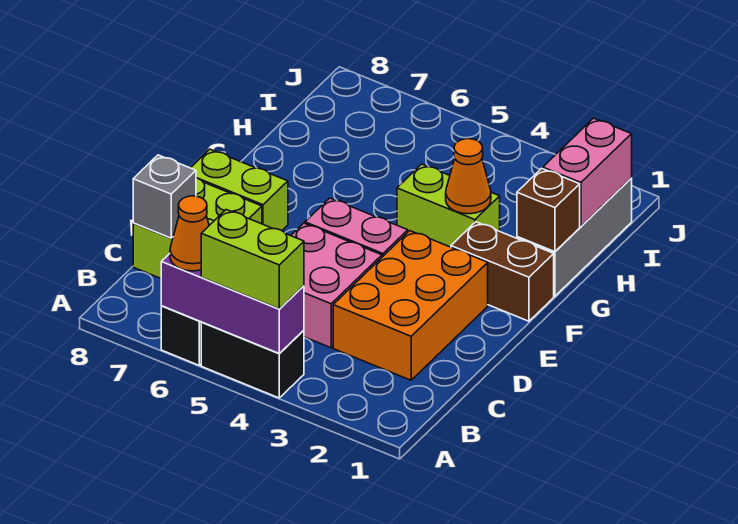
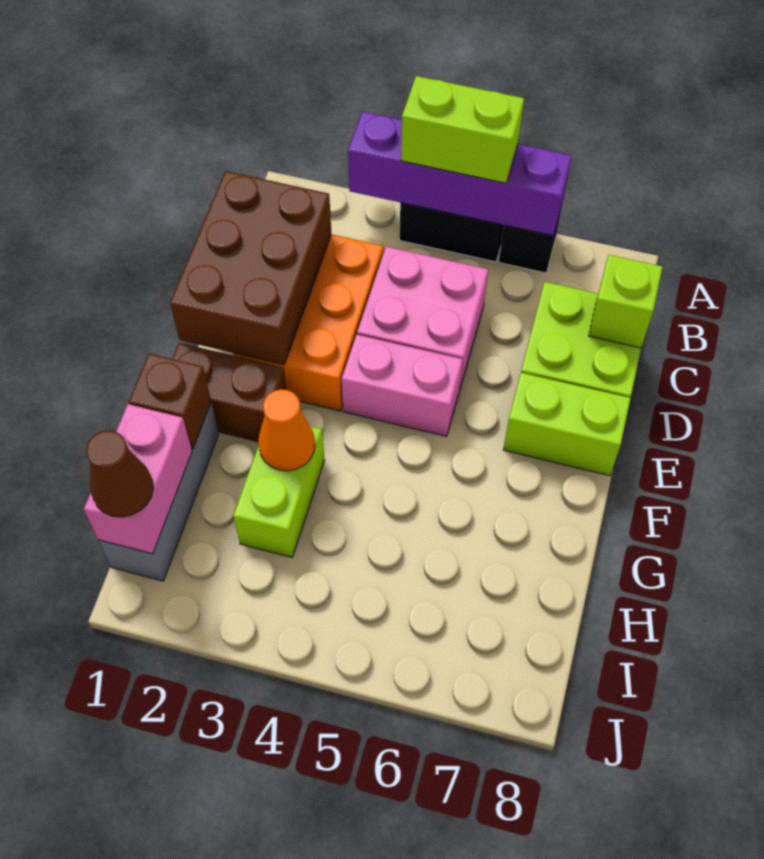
purple 1x3 brick [161,254,304,354] -> purple 1x4 brick [348,111,572,236]
orange 1x1 cone [170,196,209,271] -> none
none -> brown 2x3 brick [170,171,331,365]
grey 1x1 brick [133,155,196,238] -> lime 1x1 brick [589,255,663,348]
lime 1x2 brick [397,164,500,247] -> lime 1x2 brick turned to [233,426,325,557]
none -> brown 1x1 cone [86,431,153,517]

